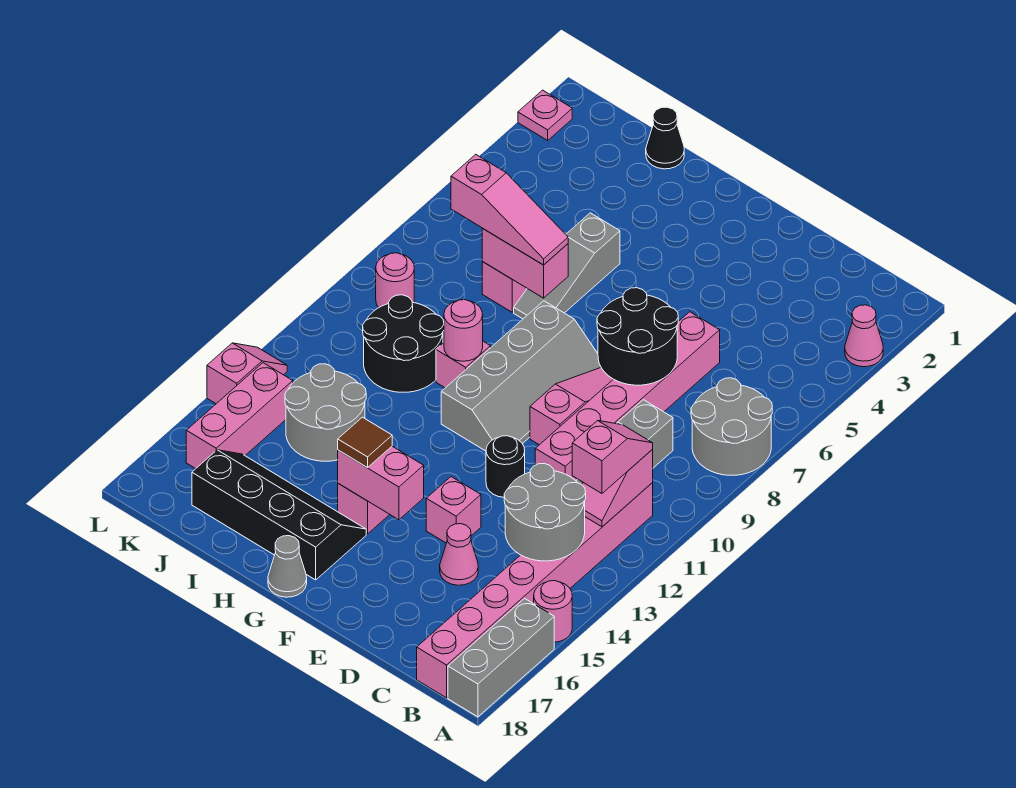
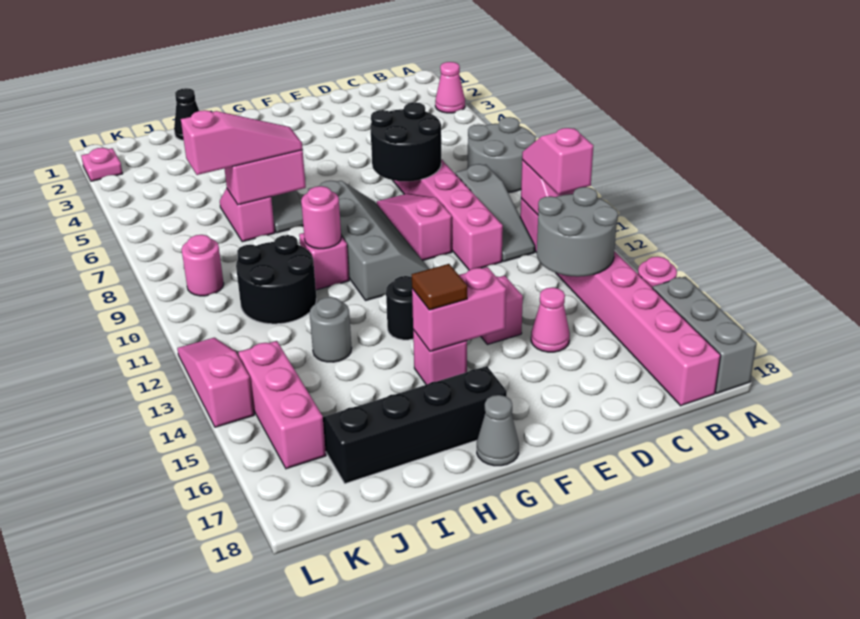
black 1x1 round brick [486,436,525,497] -> black 1x1 round brick moved to [386,276,413,340]
grey 2x2 round brick [285,364,366,461] -> grey 1x1 round brick [310,297,352,362]
pink 1x2 slope [207,343,287,404] -> pink 1x3 slope [177,338,254,427]

